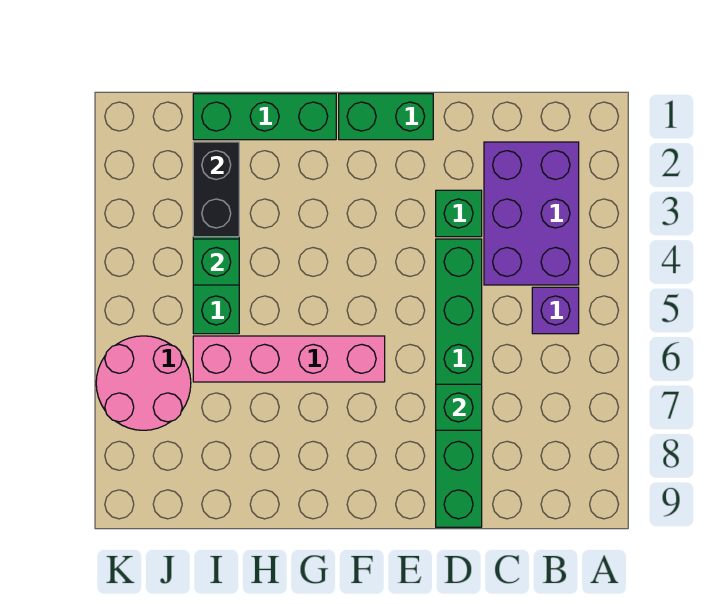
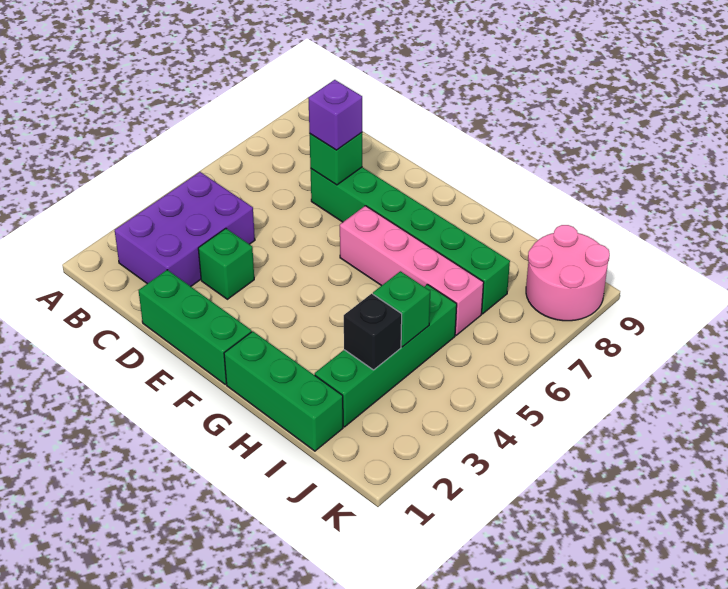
purple 1x1 brick [532,287,579,334] -> purple 1x1 brick moved to [308,80,362,150]
green 1x6 brick [436,239,482,527] -> green 1x6 brick turned to [310,167,510,314]
green 1x2 brick [339,94,433,140] -> green 1x3 brick [138,270,252,384]
black 1x2 brick [193,142,239,237] -> black 1x1 brick [344,294,402,370]
pink 2x2 round brick [96,336,191,430] -> pink 2x2 round brick moved to [526,225,610,321]

